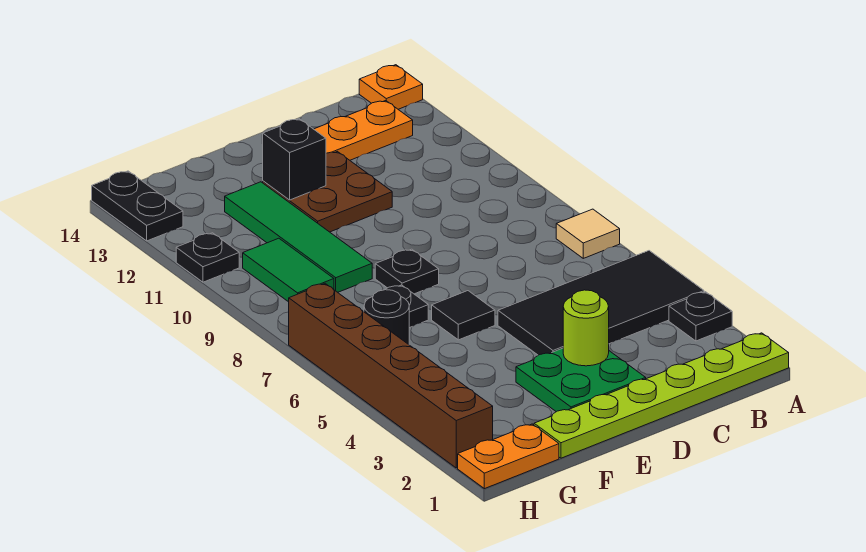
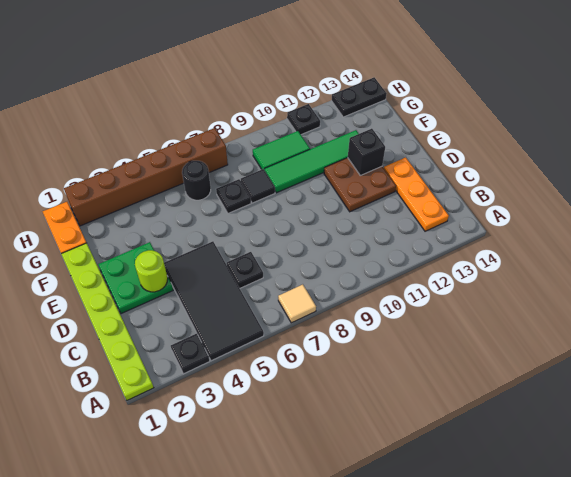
orange 1x1 plate [359,65,423,109] -> none
black 1x1 tile [432,291,495,340] -> black 1x1 tile moved to [241,169,275,203]
black 1x1 plate [375,249,439,294] -> black 1x1 plate moved to [227,252,263,288]

